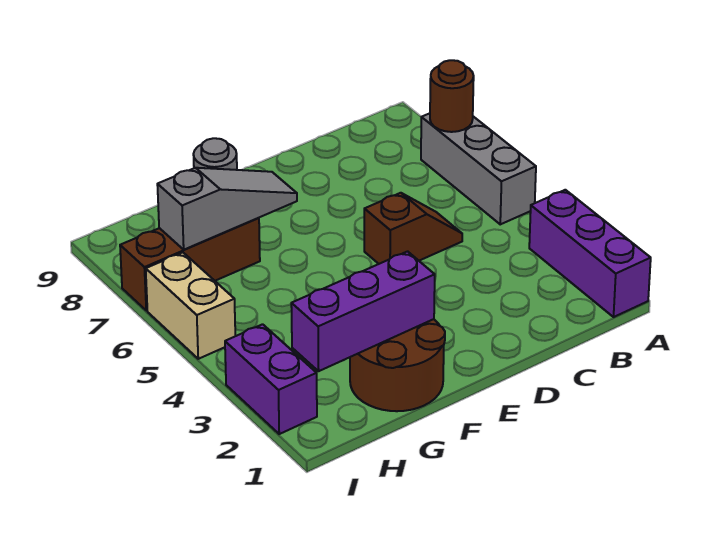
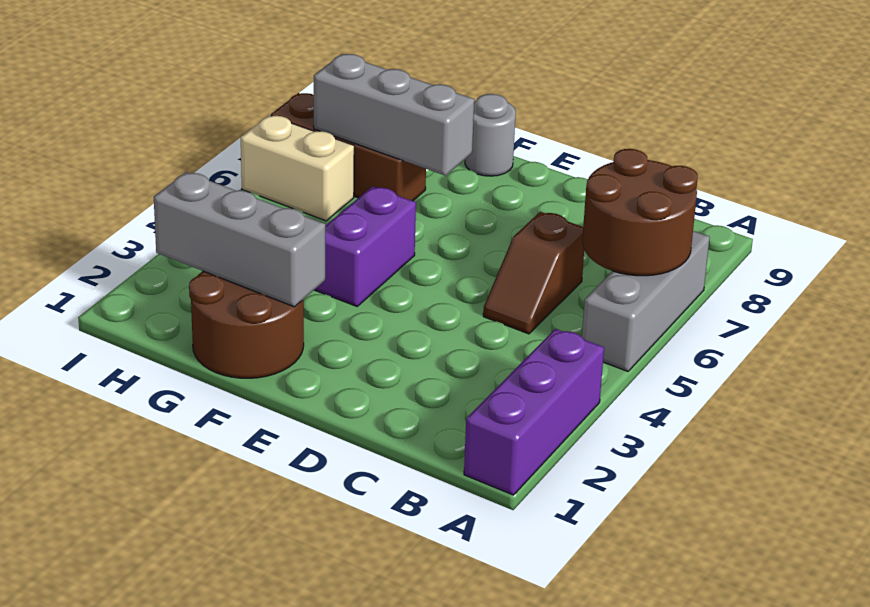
brown 1x1 round brick [430,60,474,132] -> brown 2x2 round brick [582,149,698,276]
brown 1x2 slope [364,193,462,264] -> brown 1x2 slope turned to [483,212,584,334]
purple 1x3 brick [291,251,435,371] -> grey 1x3 brick [154,172,325,307]
grey 1x3 slope [157,168,297,250] -> grey 1x3 brick [314,54,474,176]
purple 1x2 brick [225,324,317,434] -> purple 1x2 brick moved to [315,186,416,306]
tan 1x2 brick [146,253,235,359] -> tan 1x2 brick turned to [241,115,354,221]

